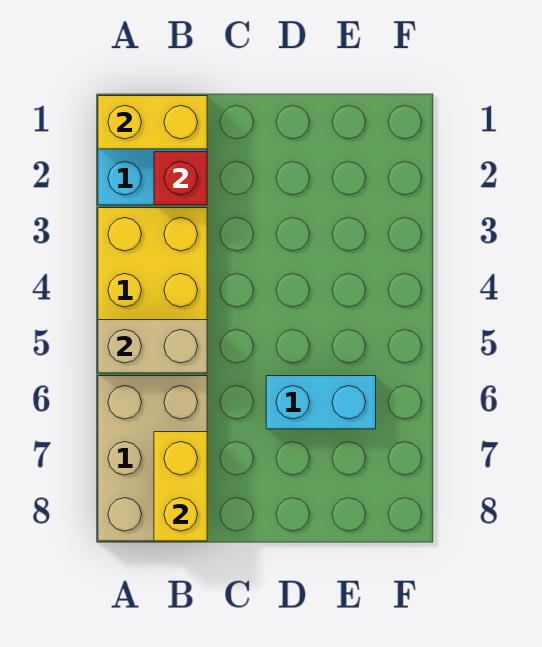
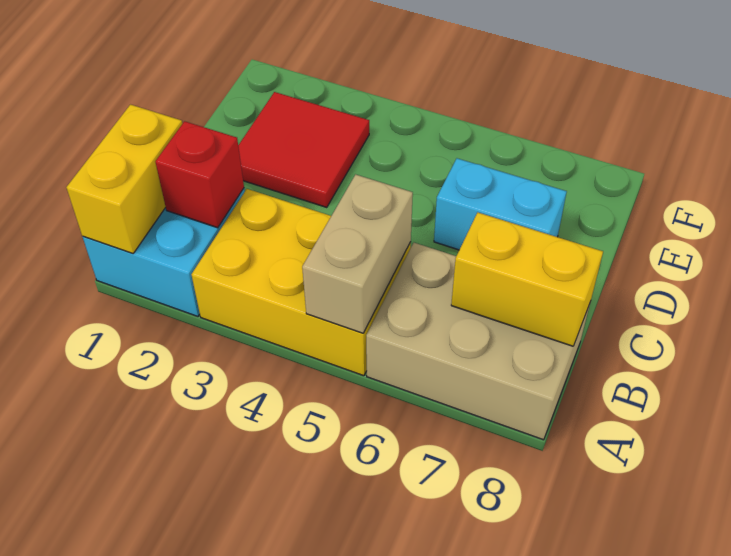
none -> red 2x2 tile [238,92,369,207]
cyan 1x2 brick [266,376,376,429] -> cyan 1x2 brick turned to [434,158,567,250]

